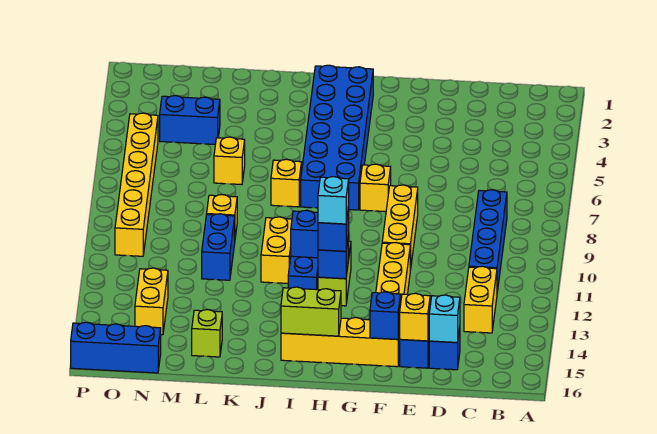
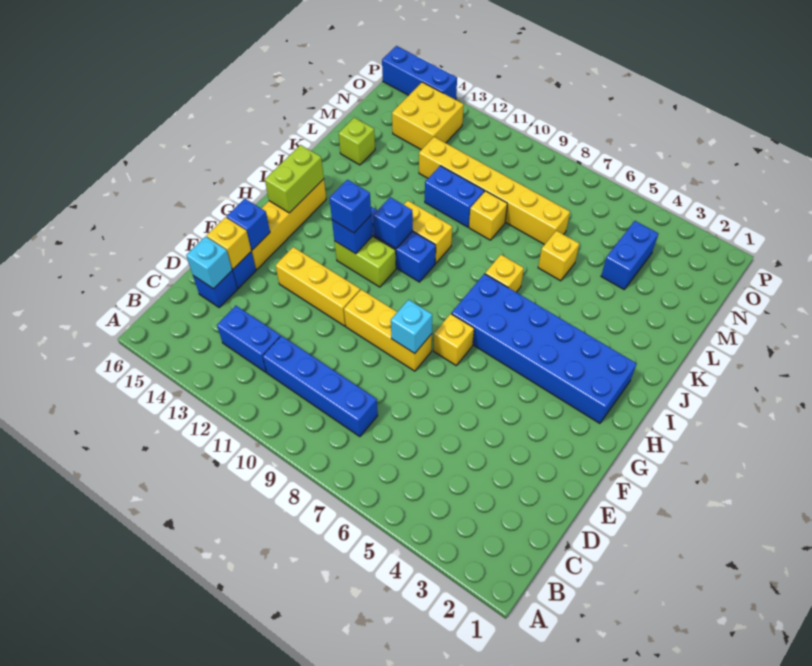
yellow 1x2 brick [464,266,497,333] -> blue 1x2 brick [217,306,281,372]
cyan 1x1 brick [318,177,349,224] -> cyan 1x1 brick moved to [391,300,432,353]
yellow 1x2 brick [135,268,168,335] -> yellow 2x2 brick [392,82,464,150]
blue 1x3 brick [71,322,161,373] -> blue 1x3 brick turned to [382,46,457,100]
yellow 1x6 brick [115,113,158,256] -> yellow 1x6 brick moved to [419,137,570,245]

